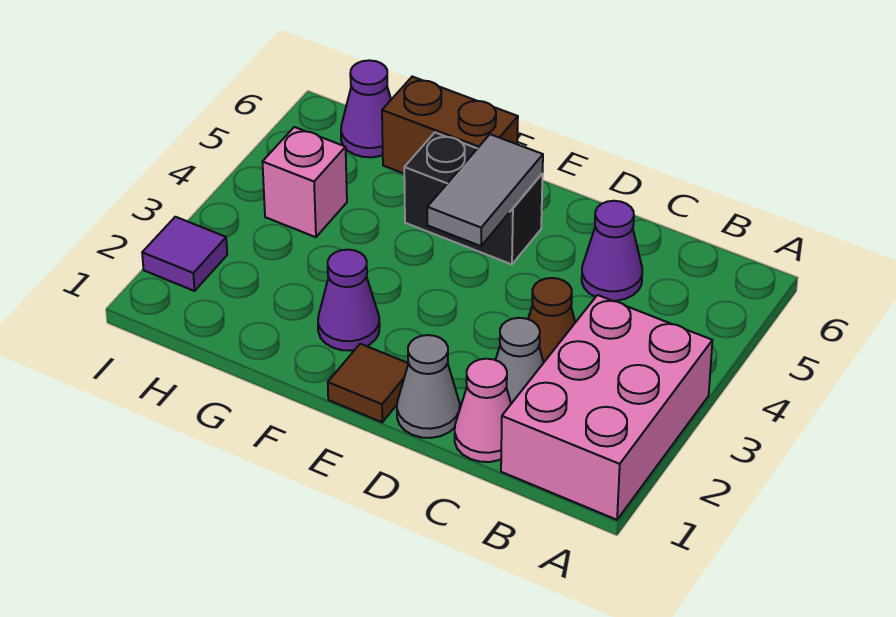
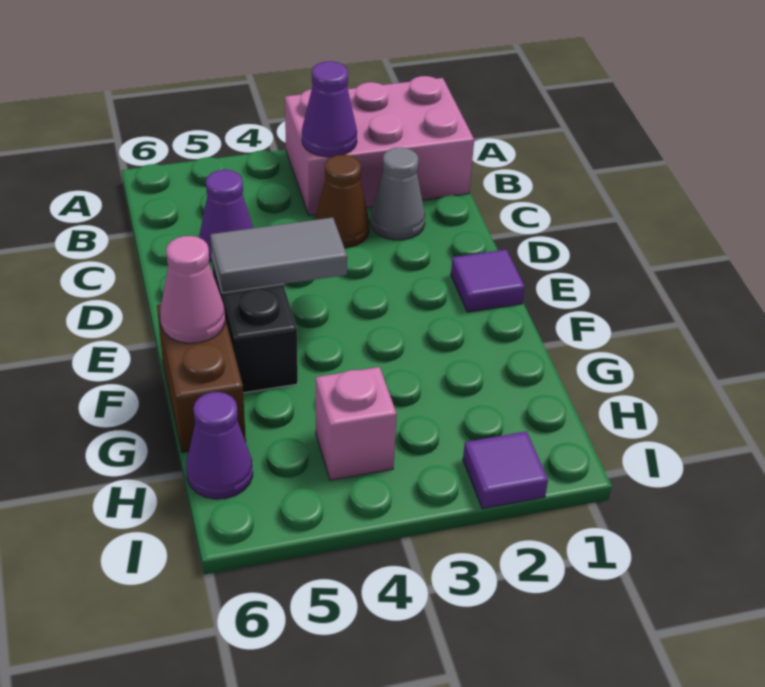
pink 1x1 cone [455,359,511,462] -> pink 1x1 cone moved to [160,236,225,343]
grey 1x1 cone [397,335,460,438] -> none
brown 1x1 tile [328,344,408,422] -> purple 1x1 tile [451,249,525,312]
purple 1x1 cone [318,250,380,351] -> purple 1x1 cone moved to [302,61,357,157]

